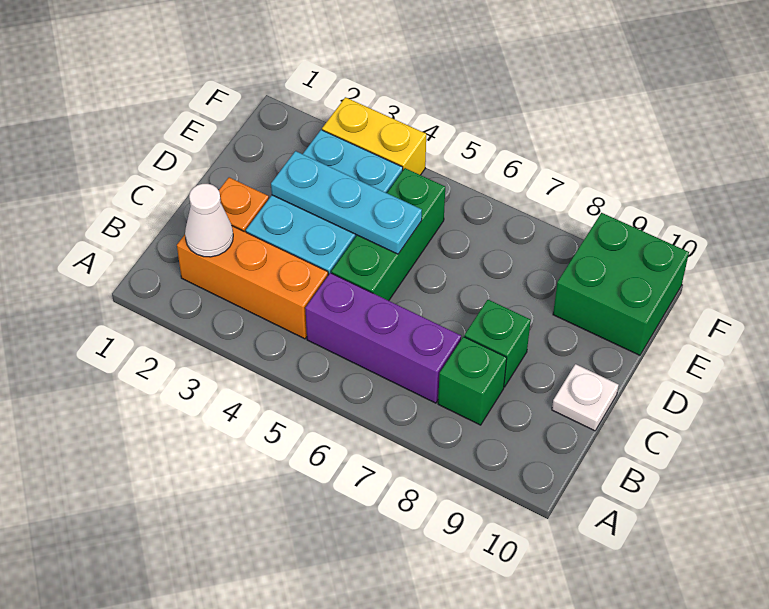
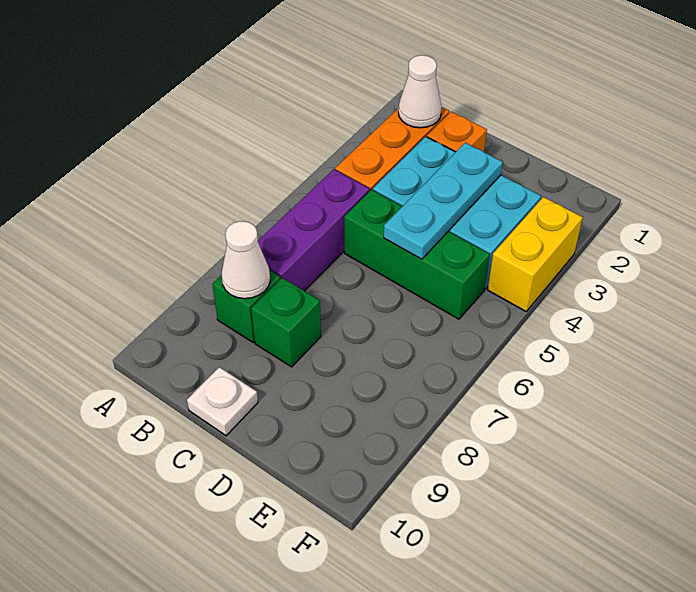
none -> white 1x1 cone [221,221,270,299]
green 2x2 brick [553,213,689,355] -> none

